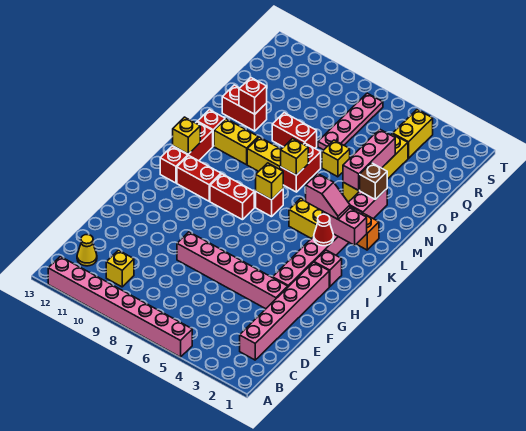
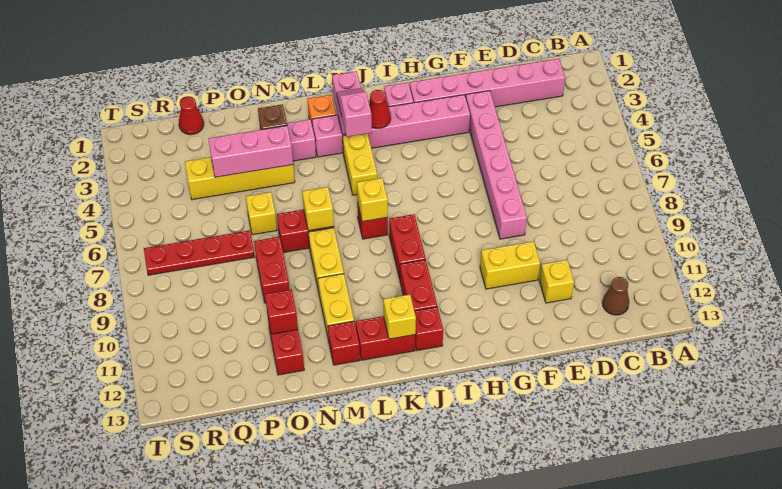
pink 1x8 brick [48,256,192,357] -> none
yellow 1x1 brick [106,250,134,287] -> yellow 1x1 brick moved to [539,260,574,303]
yellow 1x1 cone [77,235,97,266] -> brown 1x1 cone [602,277,629,315]
pink 1x4 plate [318,93,383,150] -> red 1x4 plate [144,231,255,275]
none -> red 1x1 cone [179,97,204,135]
yellow 1x2 brick [393,110,433,158] -> yellow 1x2 brick moved to [480,241,540,289]

